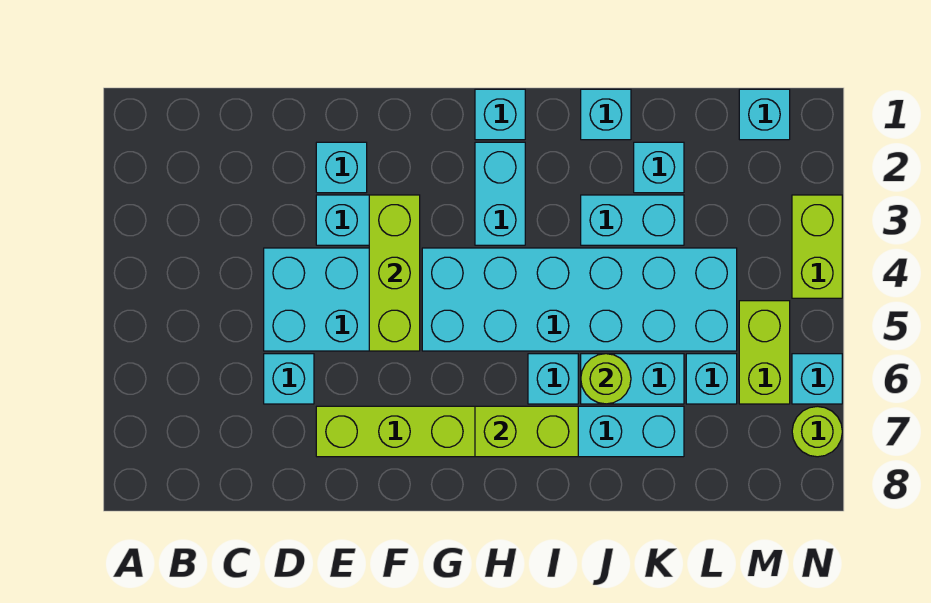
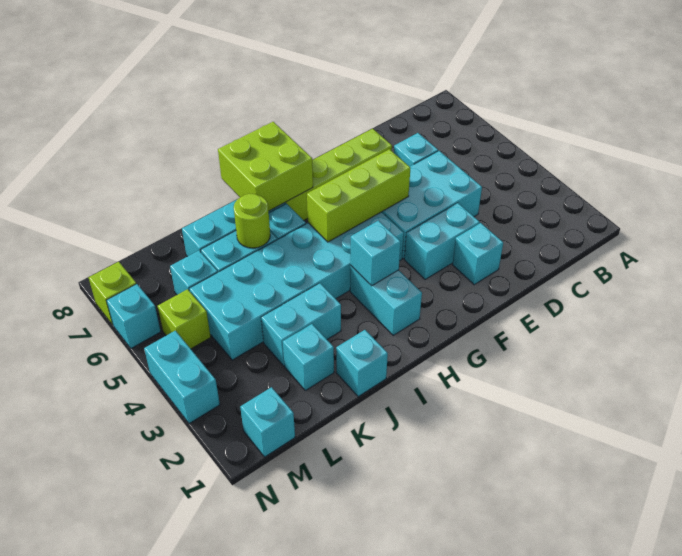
lime 1x3 brick [369,195,420,351] -> lime 1x3 brick turned to [307,149,410,242]
cyan 1x1 brick [475,89,525,140] -> cyan 1x1 brick moved to [350,221,401,286]
lime 1x2 brick [475,406,578,457] -> lime 2x2 brick [218,122,313,211]
lime 1x2 brick [739,301,790,404] -> lime 1x1 brick [158,289,211,349]
lime 1x2 brick [792,195,842,298] -> cyan 1x2 brick [144,331,220,423]
lime 1x1 round brick [792,406,842,457] -> lime 1x1 brick [89,262,136,325]

